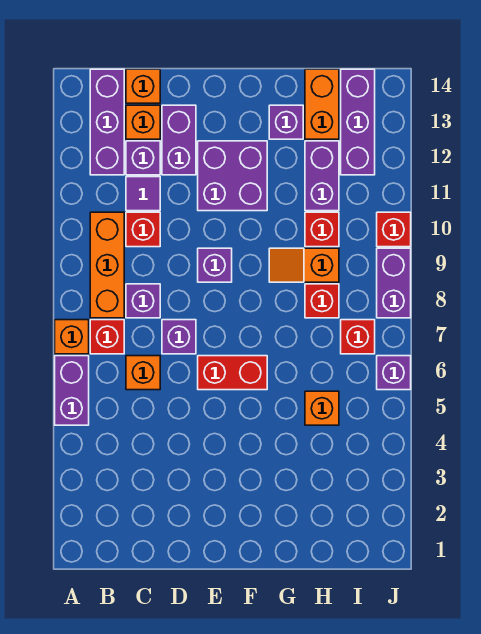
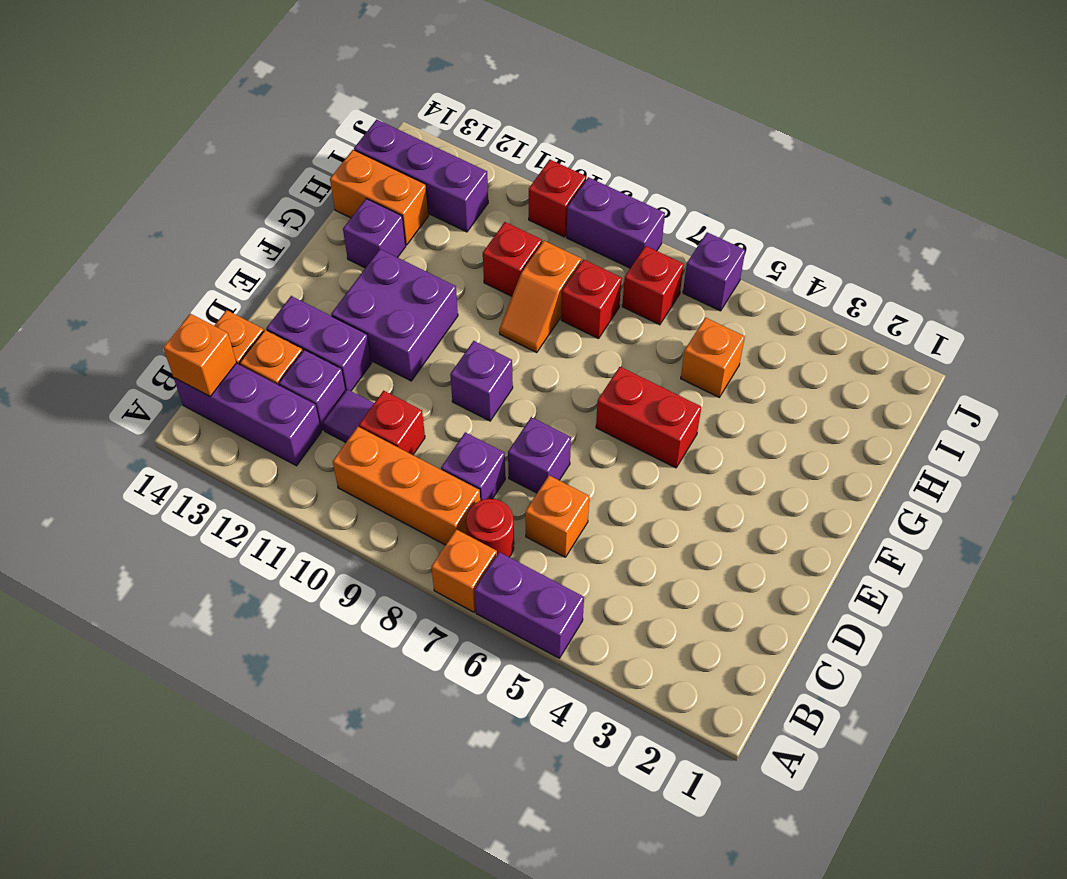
red 1x1 brick [90,320,124,354] -> red 1x1 round brick [466,499,514,557]
none -> orange 1x1 brick [163,314,236,397]
red 1x2 brick [198,356,267,390] -> red 1x2 brick turned to [596,367,701,468]
purple 1x2 brick [305,141,339,211] -> none

